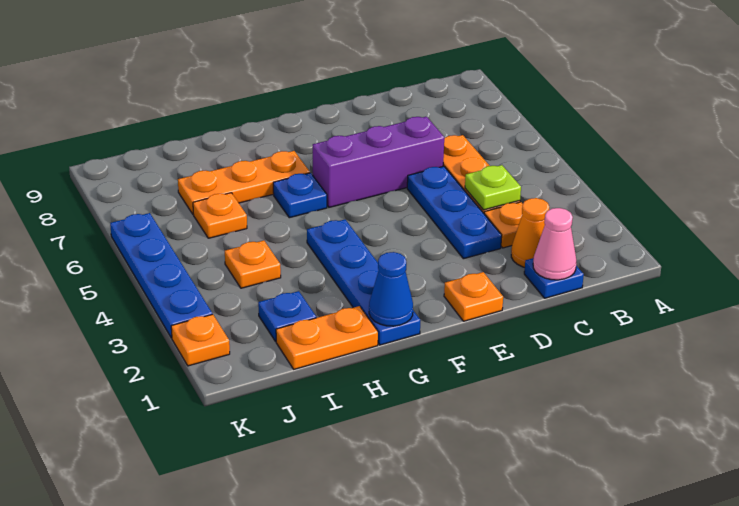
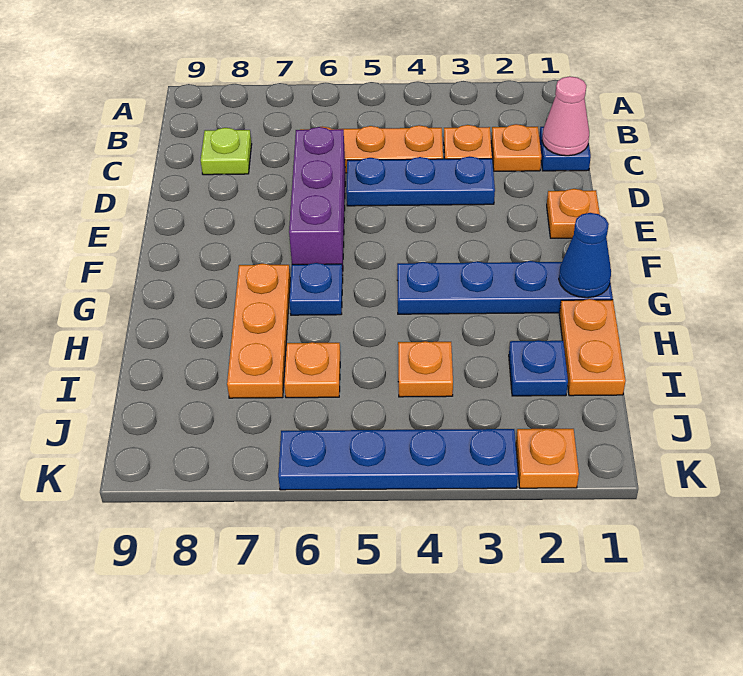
orange 1x1 cone [511,198,549,267] -> orange 1x1 plate [491,124,541,171]
lime 1x1 plate [465,165,521,210] -> lime 1x1 plate moved to [201,128,252,175]

